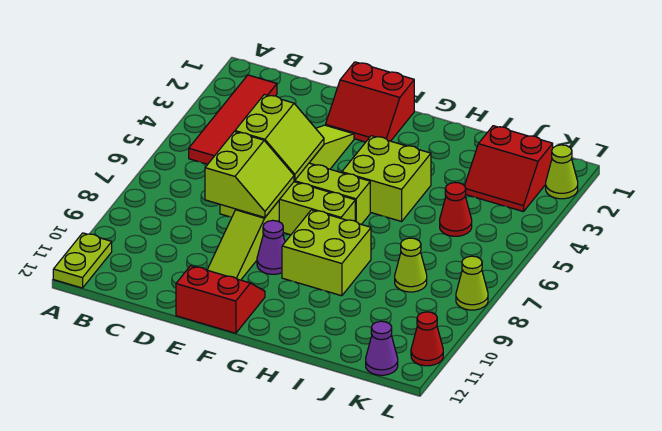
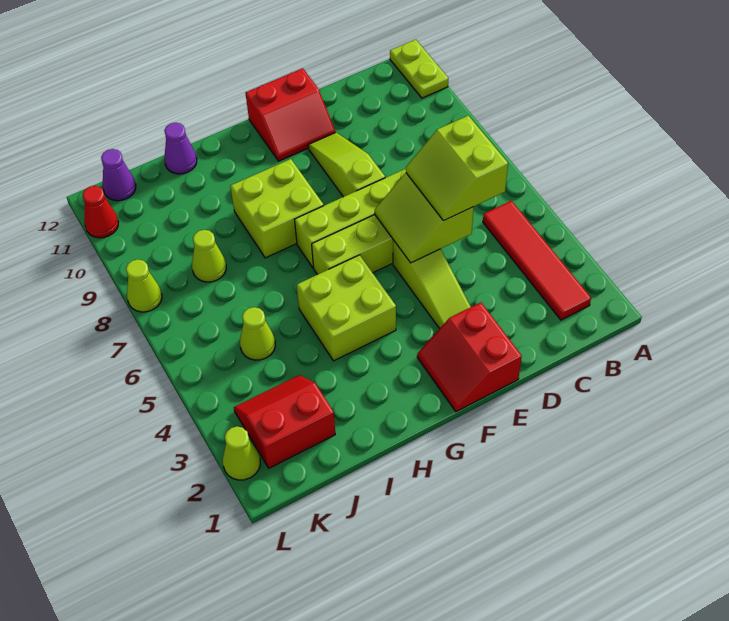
lime 2x2 slope [205,132,294,217] -> lime 2x2 slope moved to [406,115,508,221]
red 2x2 slope [325,62,414,142] -> red 2x2 slope turned to [417,302,522,412]
purple 1x1 cone [257,220,285,274] -> purple 1x1 cone moved to [164,123,197,174]
red 1x1 cone [440,183,472,236] -> lime 1x1 cone [240,307,275,360]

